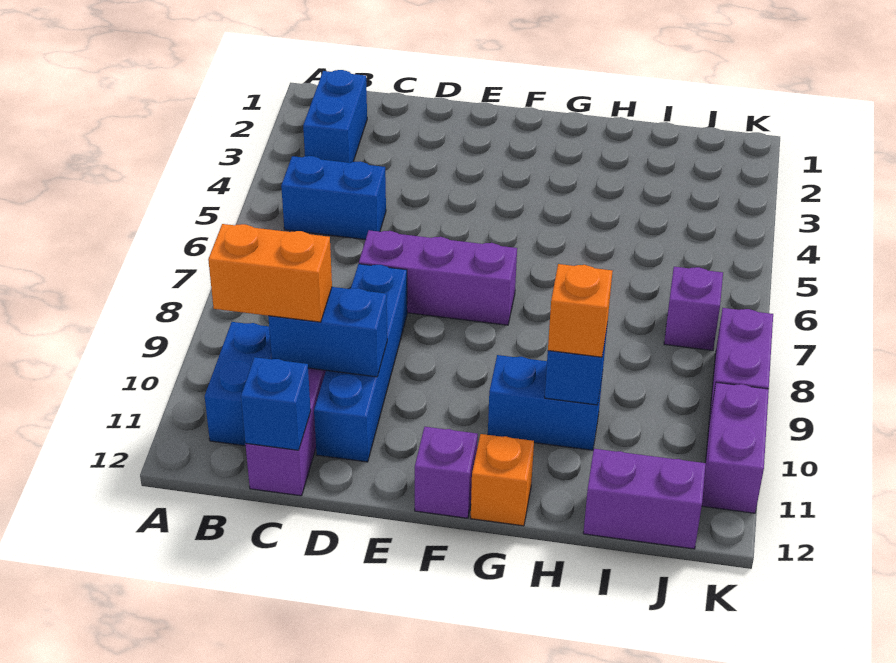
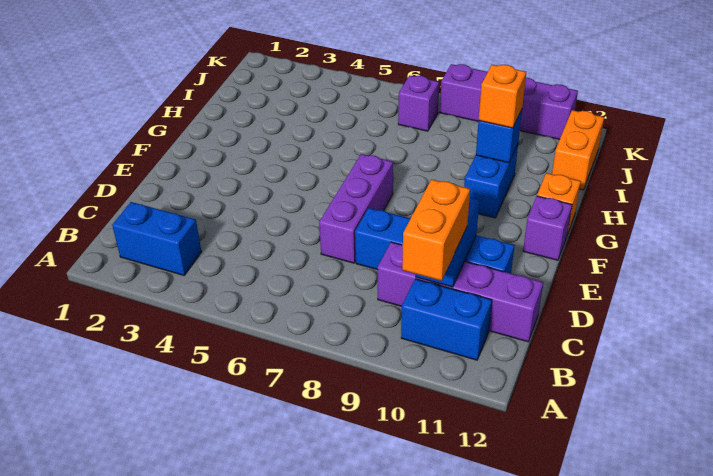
blue 1x2 brick [281,156,386,240] -> none
blue 1x1 brick [241,357,311,450] -> none
purple 1x2 brick [583,449,706,549] -> orange 1x2 brick [552,110,604,190]

